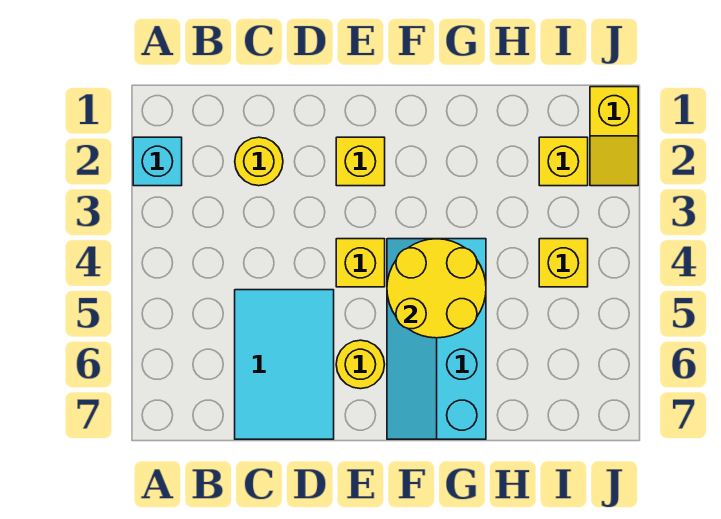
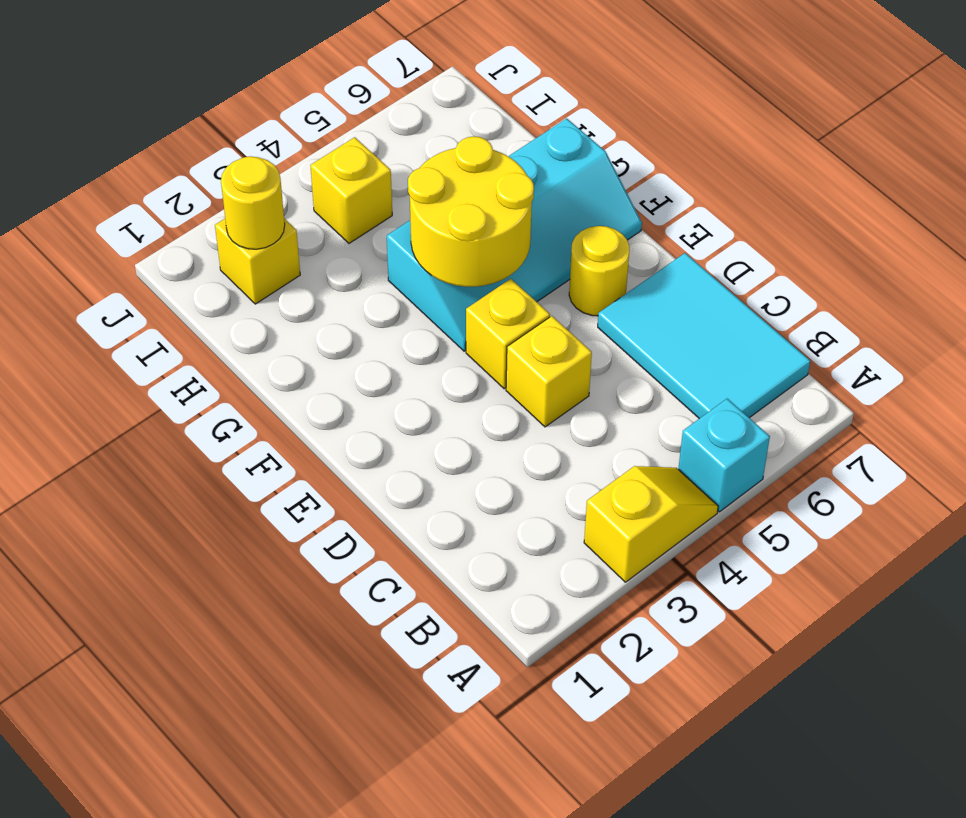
cyan 1x1 brick [133,137,182,186] -> cyan 1x1 brick moved to [678,399,770,512]
yellow 1x1 round brick [235,137,283,186] -> yellow 1x1 round brick moved to [221,156,285,249]
cyan 2x3 tile [235,290,334,439] -> cyan 2x3 tile turned to [598,253,810,419]
yellow 1x1 brick [336,137,385,186] -> yellow 1x1 brick moved to [506,316,592,427]
yellow 1x2 slope [590,87,638,186] -> yellow 1x2 slope moved to [584,466,718,582]

